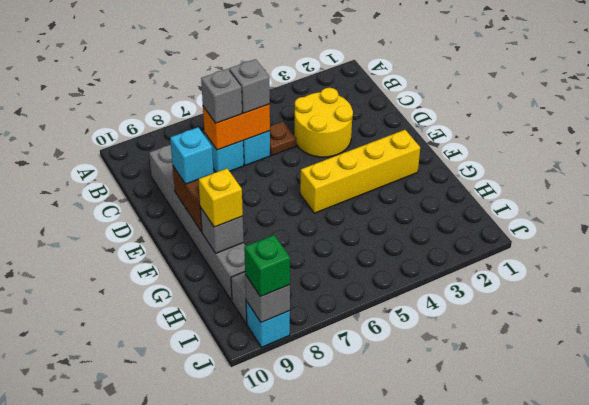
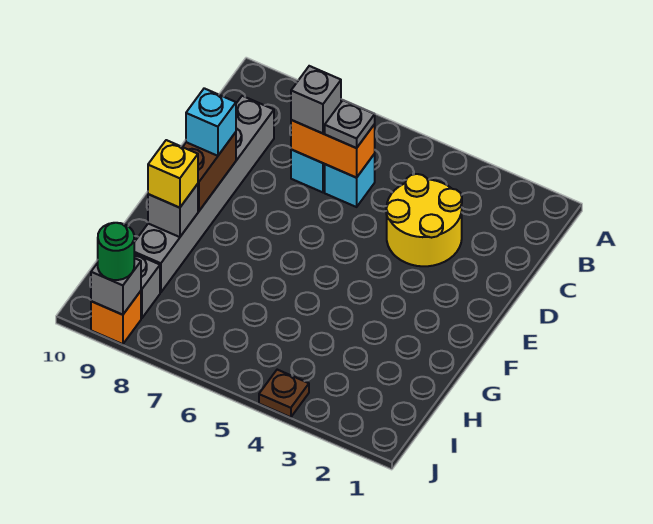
brown 1x1 plate [270,121,296,156] -> brown 1x1 plate moved to [259,370,309,417]
grey 1x1 brick [229,59,270,113] -> grey 1x1 plate [325,100,375,148]
yellow 1x4 brick [300,130,420,213] -> none
cyan 1x1 brick [246,301,290,347] -> orange 1x1 brick [91,291,141,344]
green 1x1 brick [244,235,290,297] -> green 1x1 round brick [98,223,134,280]

